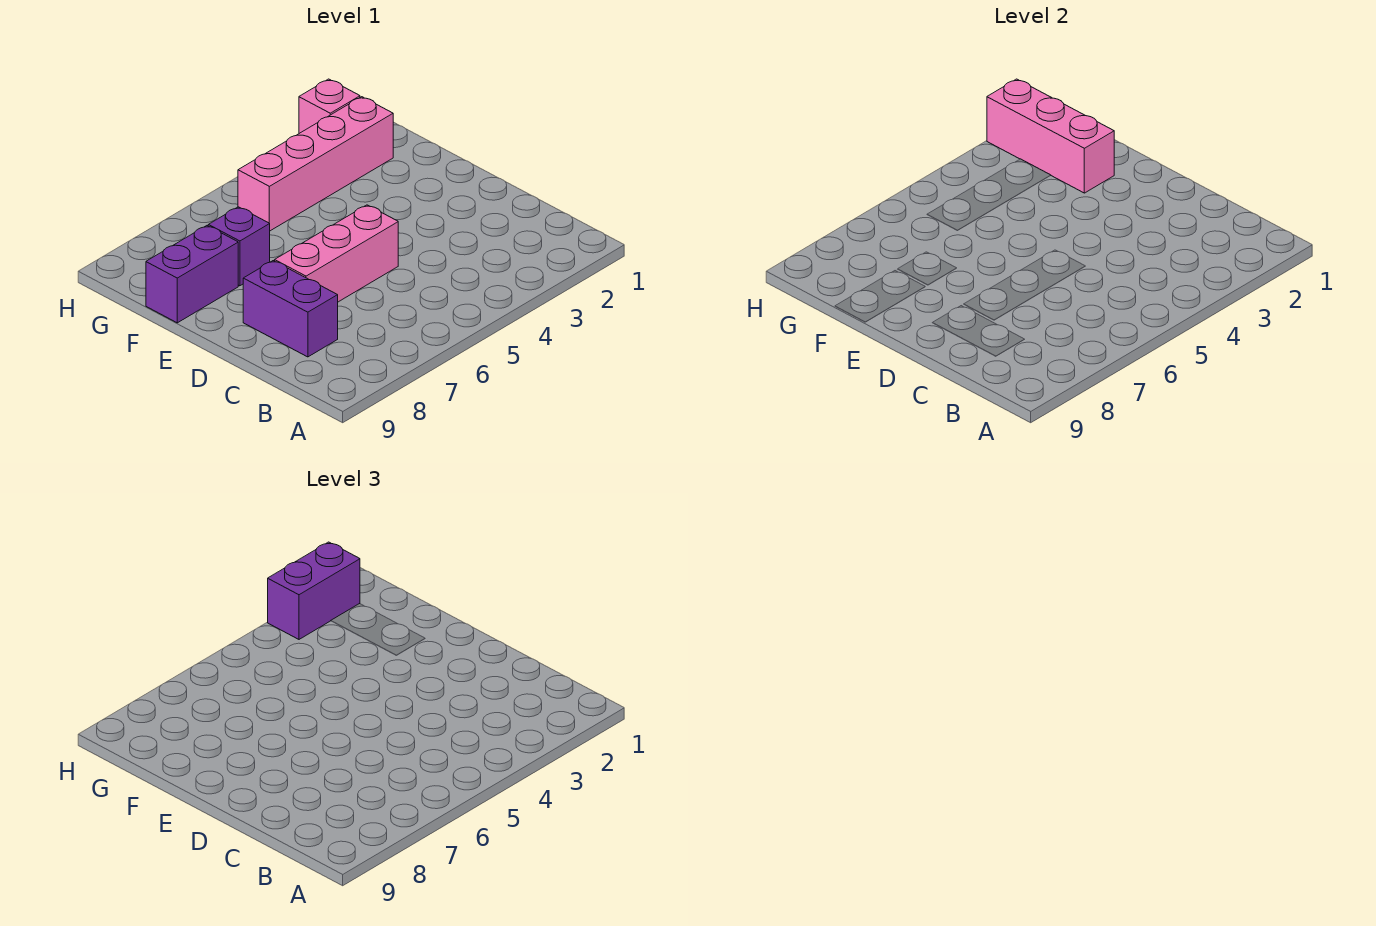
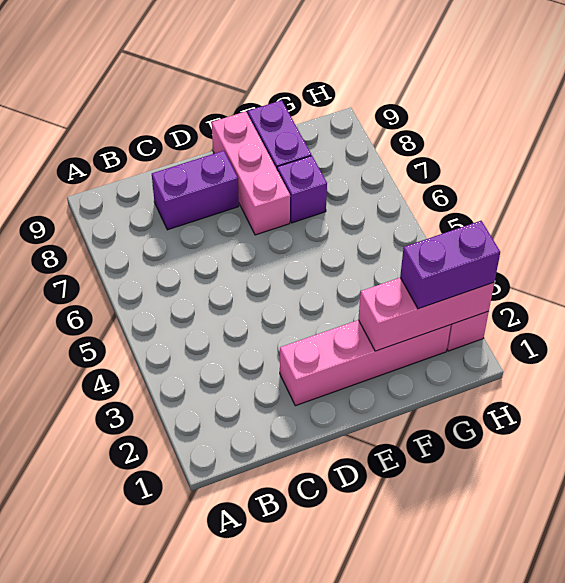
pink 1x3 brick [275,205,398,302] -> pink 1x3 brick moved to [212,111,290,235]
pink 1x4 brick [238,97,393,231] -> pink 1x4 brick turned to [280,320,451,406]
purple 1x2 brick [268,542,360,639] -> purple 1x2 brick turned to [400,221,500,309]

